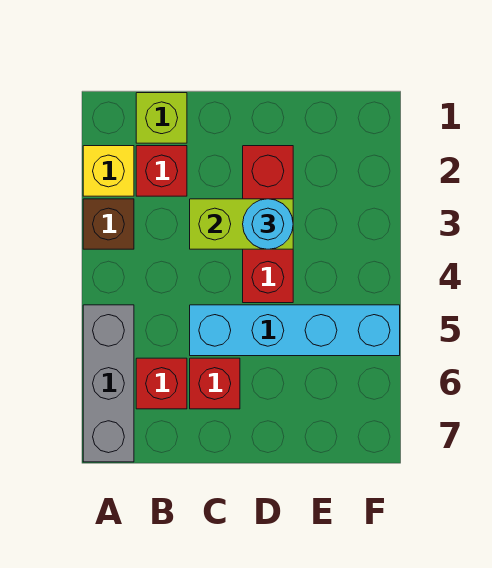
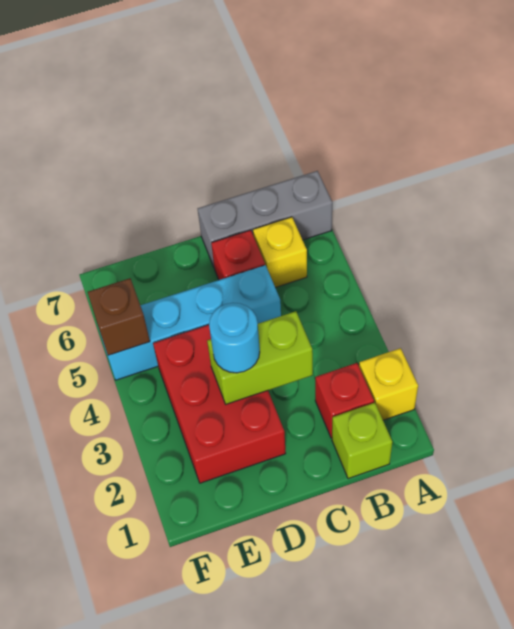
brown 1x1 brick [83,199,134,249] -> brown 1x1 brick moved to [88,278,150,355]
grey 1x3 brick [83,305,134,462] -> grey 1x3 brick turned to [198,171,332,267]
red 1x1 brick [136,358,187,409] -> yellow 1x1 brick [253,217,307,288]
red 1x3 brick [243,146,293,303] -> red 2x3 brick [153,325,286,483]

